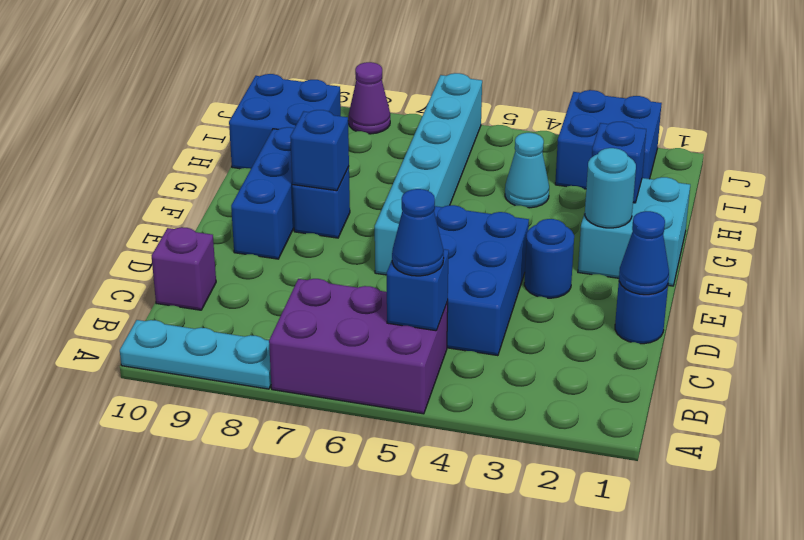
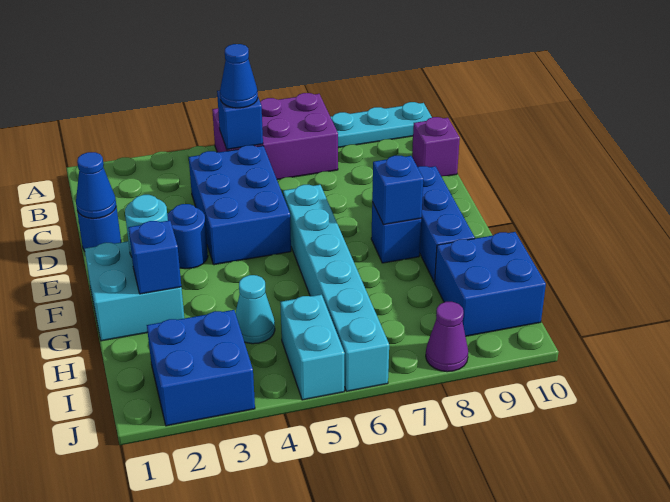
none -> cyan 1x2 brick [280,295,345,400]

